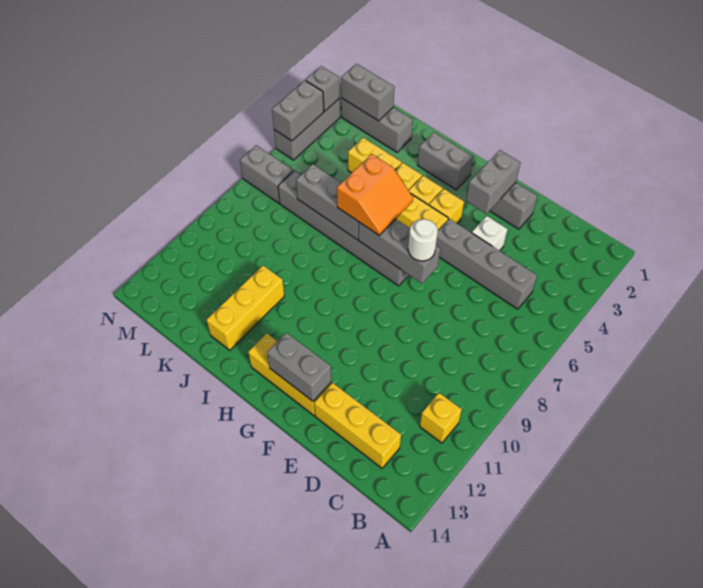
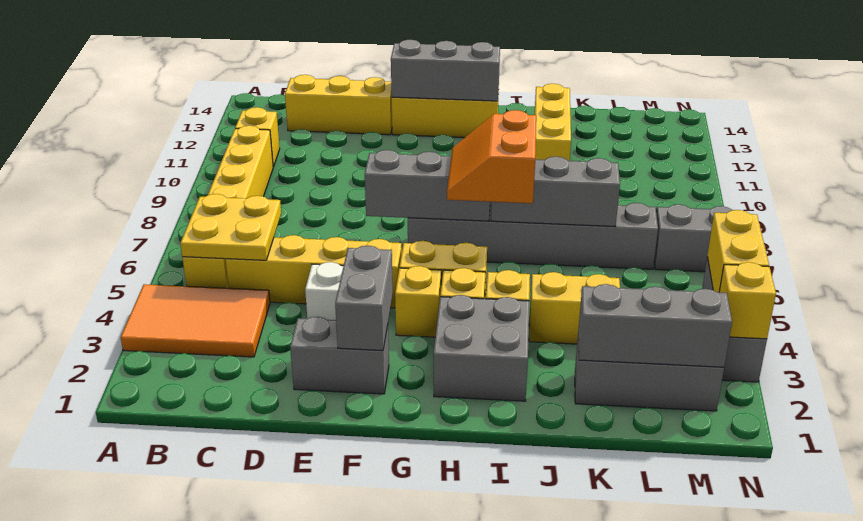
none -> orange 2x3 tile [121,284,270,357]
none -> yellow 1x6 brick [182,126,273,288]
none -> yellow 2x2 plate [180,194,281,260]
grey 1x4 brick [436,219,537,309] -> yellow 1x4 brick [225,235,402,308]
white 1x1 round brick [408,219,438,261] -> none
grey 1x2 brick [267,333,331,401] -> grey 1x3 brick [391,40,500,101]
grey 1x2 brick [418,132,473,190] -> grey 2x2 brick [434,295,529,401]
grey 1x2 brick [341,64,395,121] -> grey 1x3 brick [578,284,732,367]
grey 1x1 brick [306,66,340,111] -> yellow 1x1 brick [719,262,776,339]
grey 1x2 brick [272,81,324,141] -> yellow 1x2 brick [707,210,769,292]

